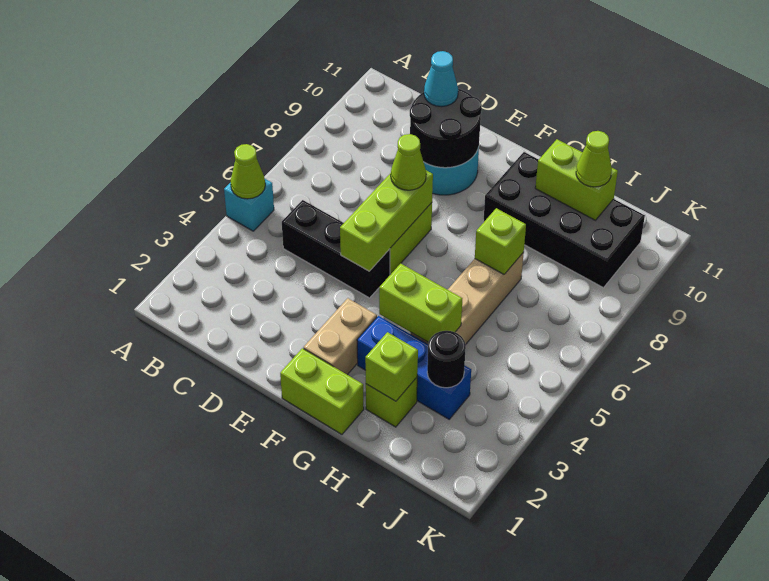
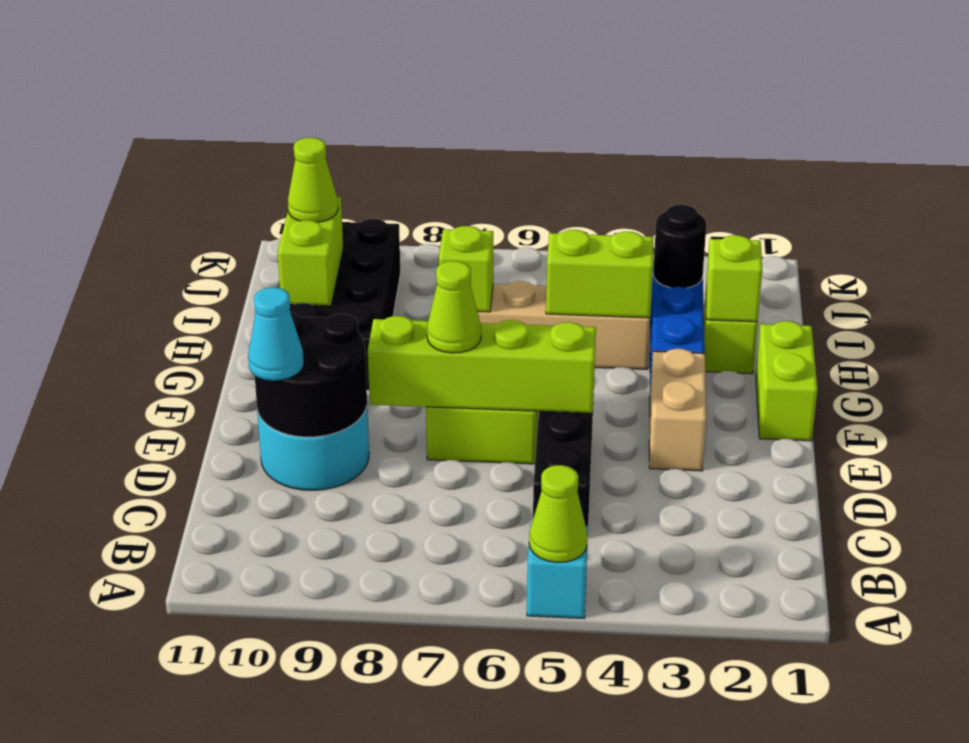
lime 1x3 brick [340,170,433,271] -> lime 1x4 brick [368,316,596,413]
tan 1x2 brick [304,298,377,375] -> tan 1x2 brick turned to [649,349,706,471]
lime 1x2 brick [379,263,462,342] -> lime 1x2 brick turned to [546,230,653,318]

